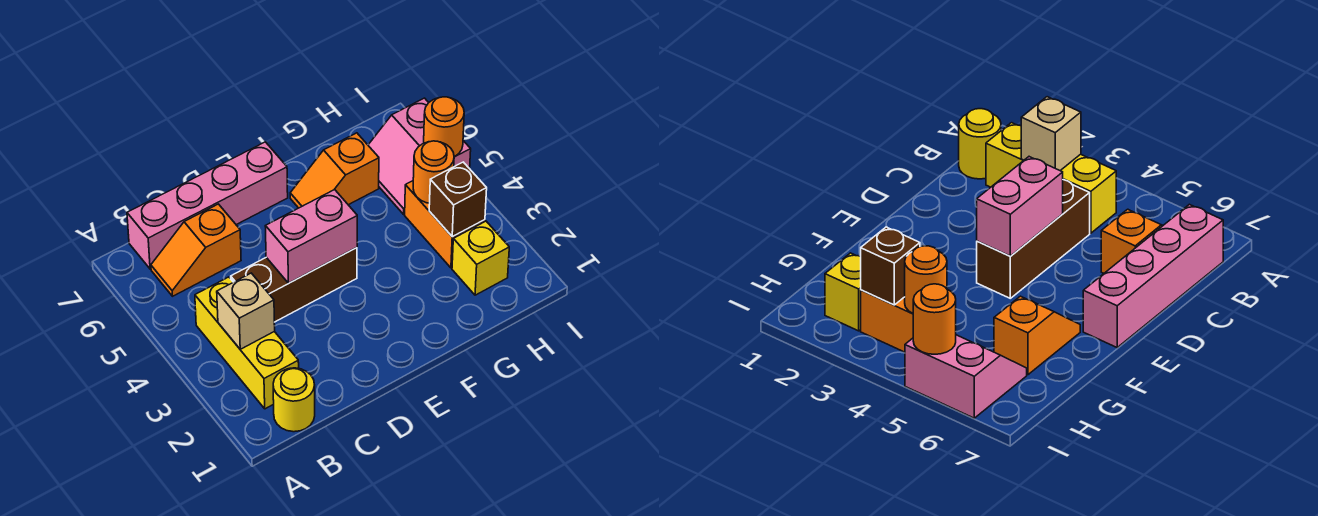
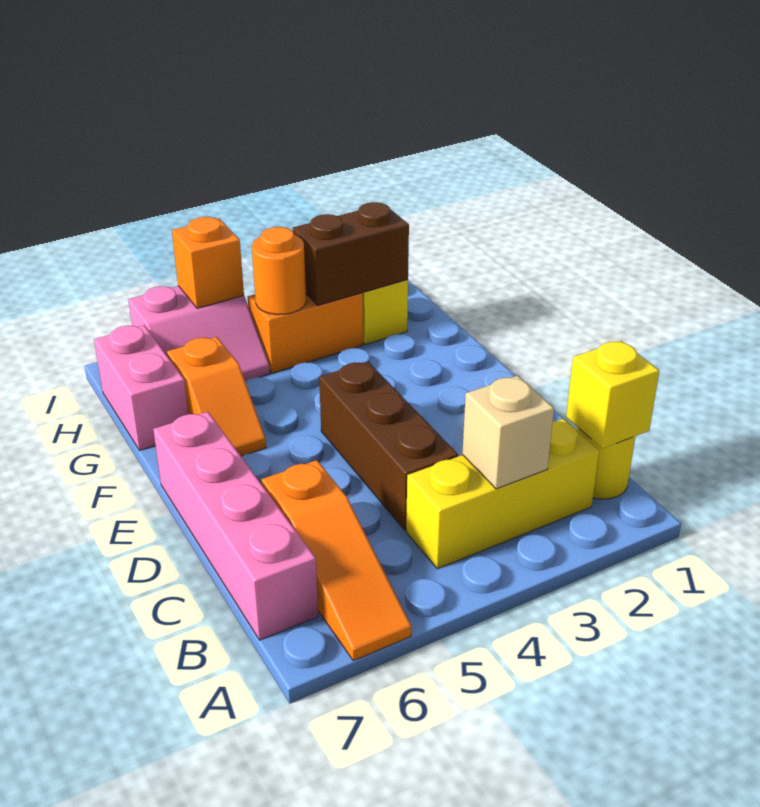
none -> yellow 1x1 brick [566,341,659,449]
orange 1x2 slope [151,204,241,296] -> orange 1x3 slope [261,460,411,661]
pink 1x2 brick [265,190,357,283] -> pink 1x2 brick moved to [94,325,188,451]
brown 1x1 brick [429,162,487,237] -> brown 1x2 brick [293,202,409,305]
orange 1x1 round brick [424,97,464,157] -> orange 1x1 brick [172,217,244,308]

